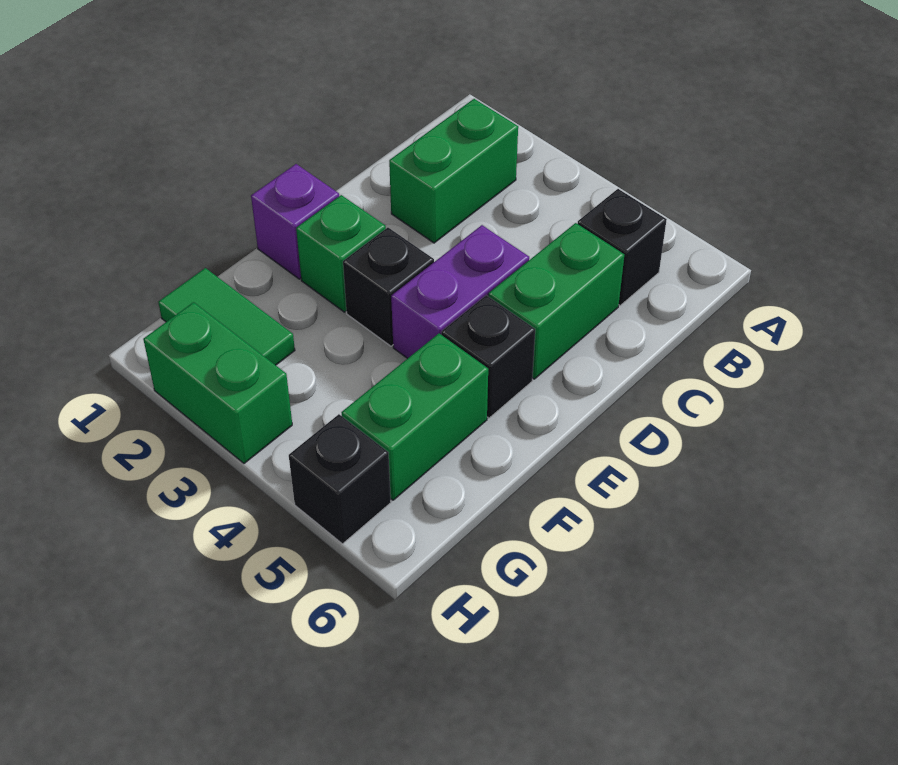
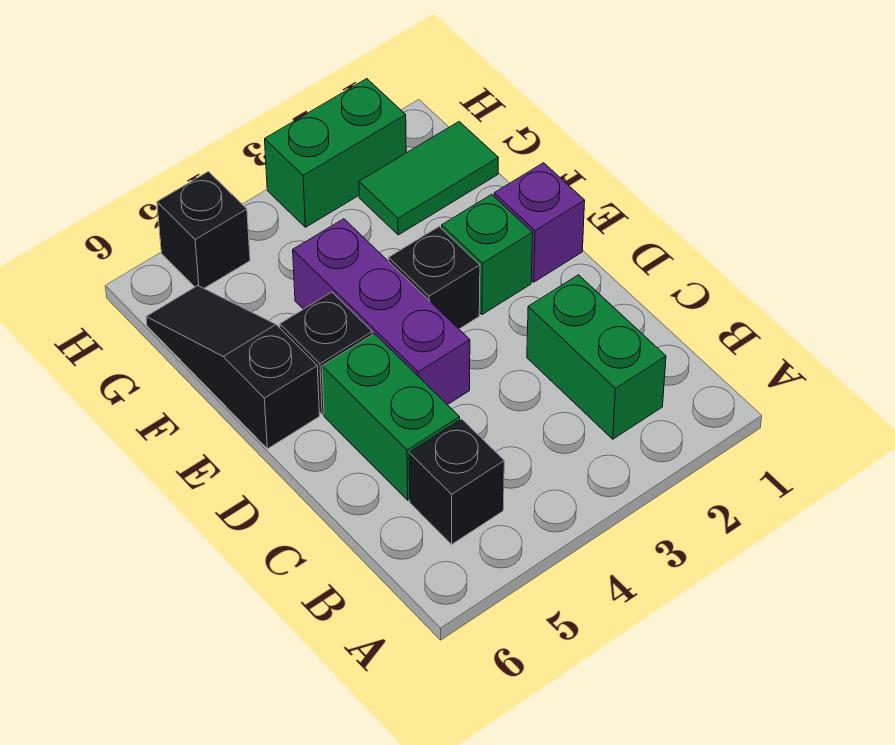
purple 1x2 brick [391,225,529,359] -> purple 1x3 brick [293,219,470,405]
none -> black 1x3 slope [146,286,320,449]
green 1x2 brick [341,334,488,500] -> none

